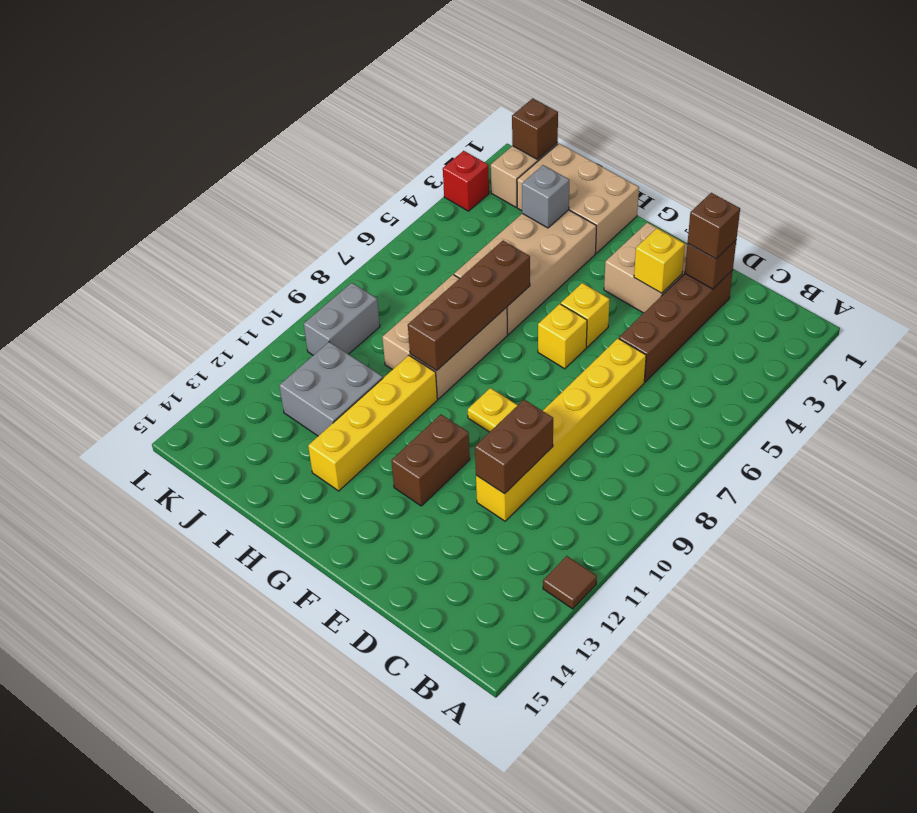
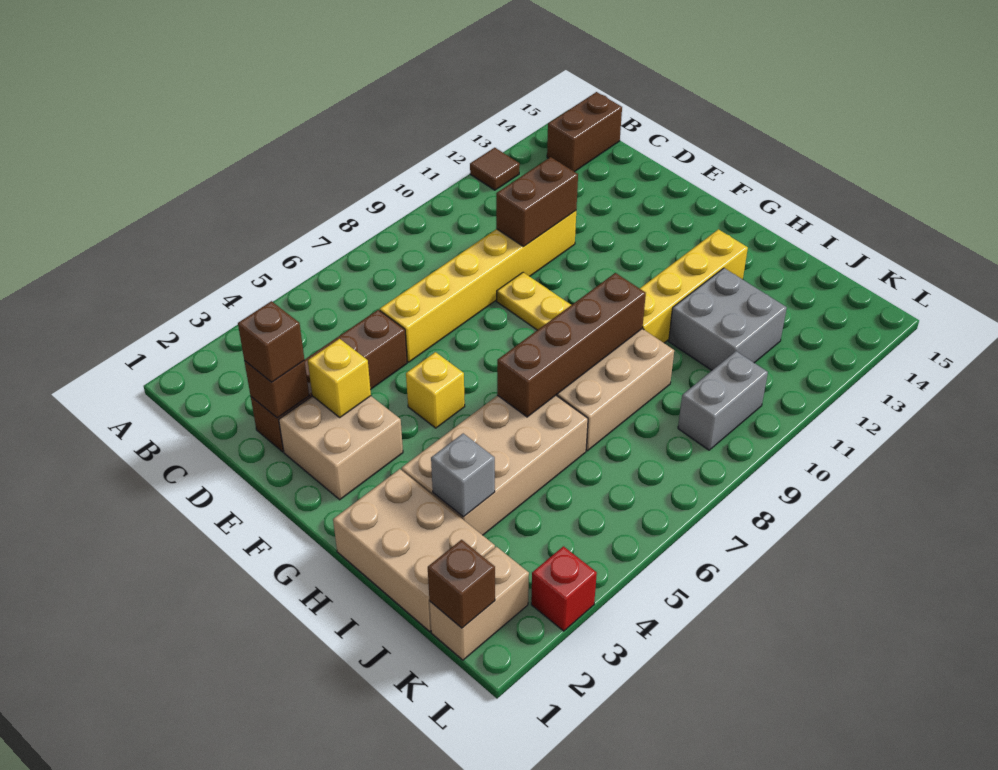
yellow 1x1 brick [538,304,587,369] -> none
brown 1x2 brick [391,414,470,506] -> brown 1x2 brick moved to [547,92,622,172]

